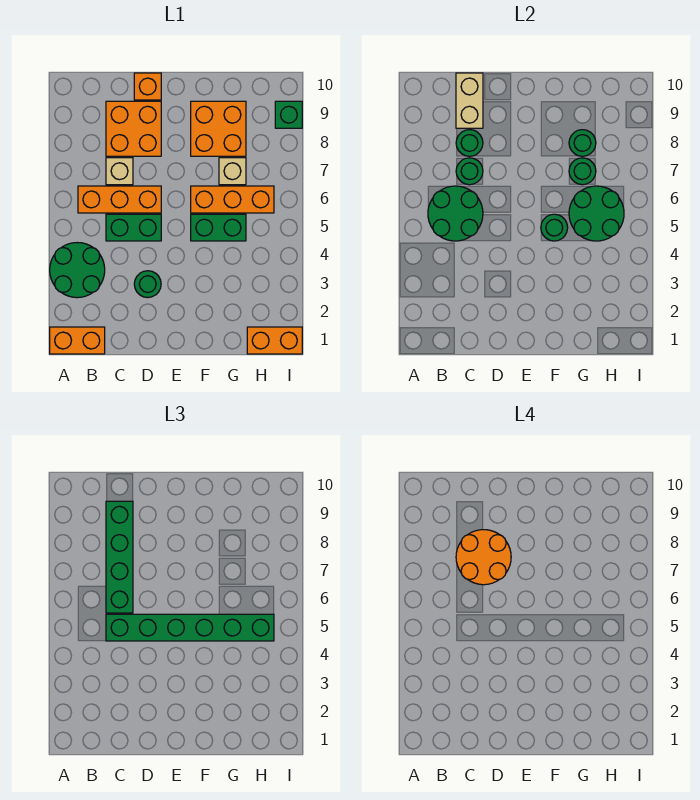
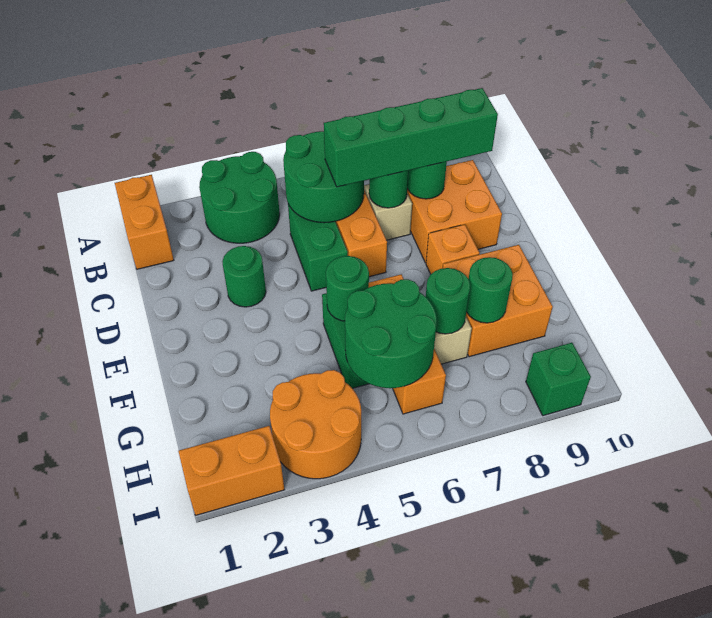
green 1x6 brick [106,614,274,641] -> none
orange 2x2 round brick [456,530,511,585] -> orange 2x2 round brick moved to [270,370,361,479]
tan 1x2 brick [456,73,483,128] -> none
orange 1x1 brick [134,73,161,100] -> orange 1x1 brick moved to [426,225,480,274]
orange 1x2 brick [247,327,302,354] -> orange 1x2 brick turned to [178,426,284,515]

